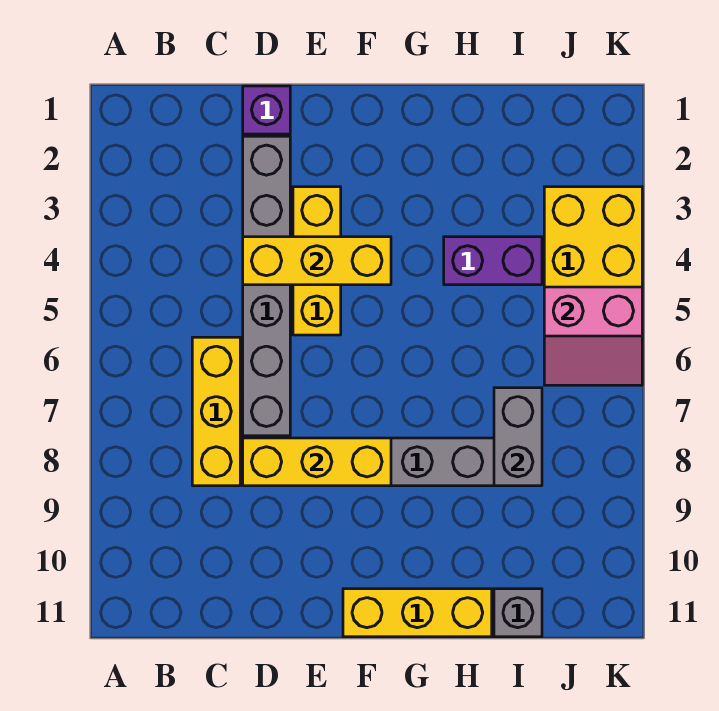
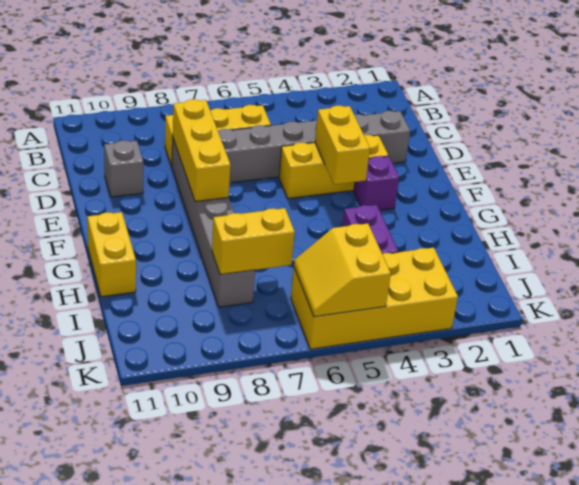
purple 1x1 brick [243,86,290,134] -> purple 1x1 brick moved to [354,156,399,210]
yellow 1x3 brick [243,237,391,285] -> yellow 1x2 brick [315,106,370,185]
yellow 1x3 brick [343,589,492,637] -> yellow 1x2 brick [87,212,136,297]
grey 1x2 brick [494,388,542,486] -> yellow 1x2 brick [212,208,295,275]
grey 1x1 brick [494,589,542,637] -> grey 1x1 brick moved to [104,140,143,197]
pink 2x2 slope [544,287,642,385] -> yellow 2x2 slope [294,223,391,317]

